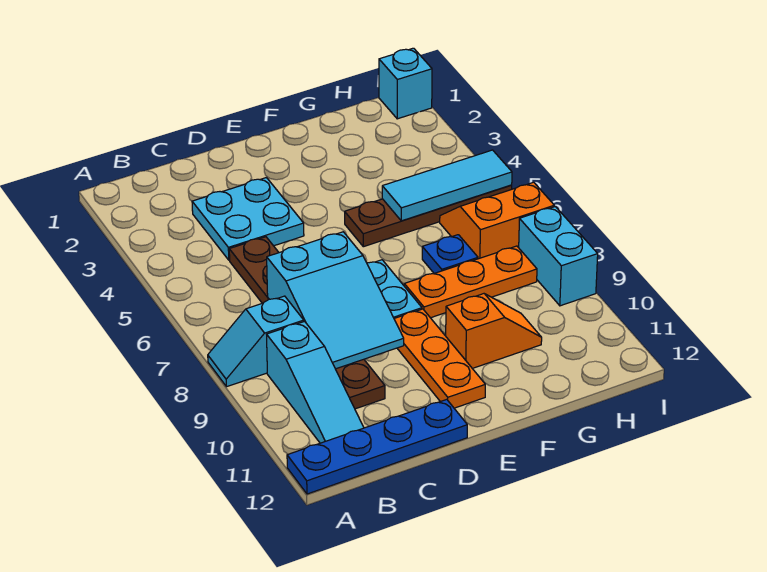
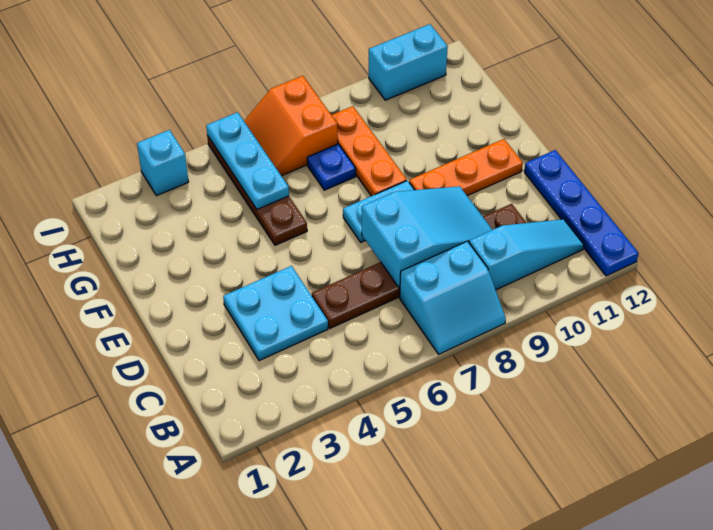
cyan 1x2 slope [208,296,304,387] -> cyan 2x2 slope [400,241,506,354]
orange 1x2 slope [446,294,542,369] -> none
cyan 1x3 tile [382,150,512,221] -> cyan 1x3 plate [206,112,289,209]
cyan 1x1 brick [379,48,432,119] -> cyan 1x1 brick moved to [137,130,189,196]
cyan 1x2 brick [519,207,598,306] -> cyan 1x2 brick moved to [369,24,448,100]

